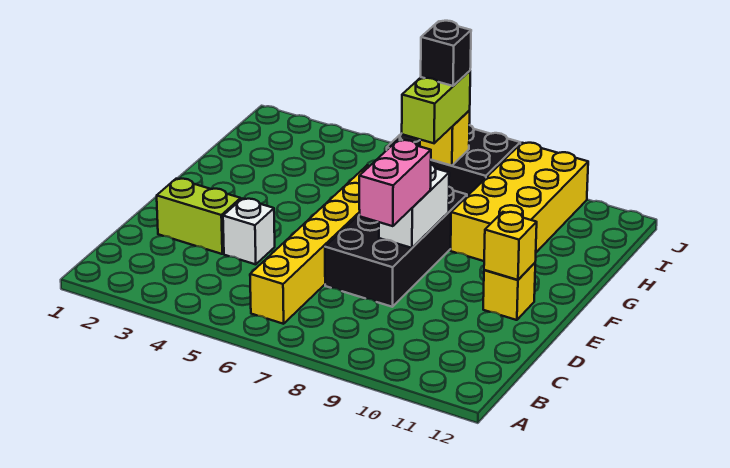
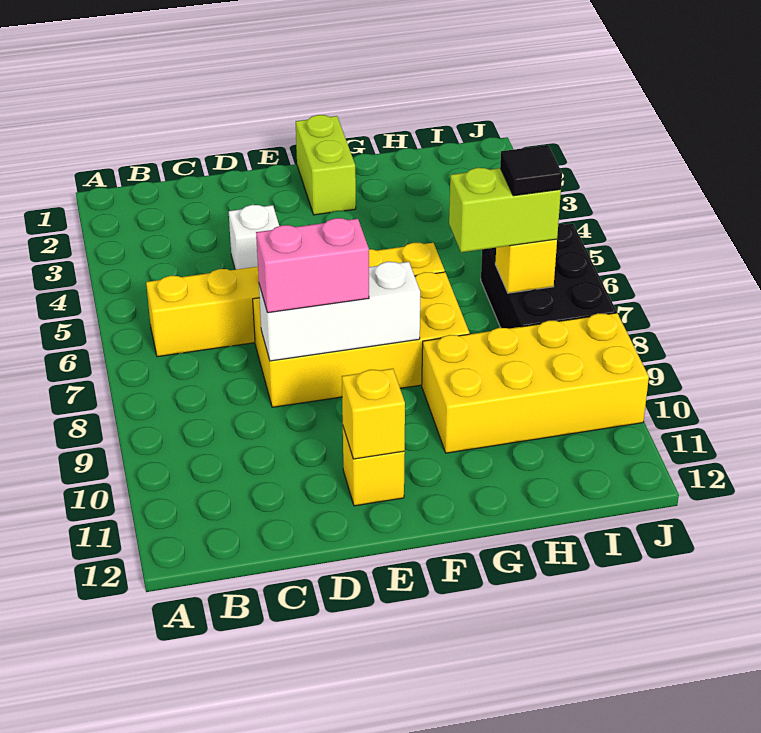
lime 1x2 brick [157,179,241,254] -> lime 1x2 brick moved to [296,115,356,215]
black 2x4 brick [325,187,467,307] -> yellow 2x4 brick [253,272,470,407]
white 1x2 brick [379,165,449,248] -> white 1x3 brick [259,262,420,361]
black 1x1 brick [421,21,471,86] -> black 1x1 tile [500,145,562,196]

